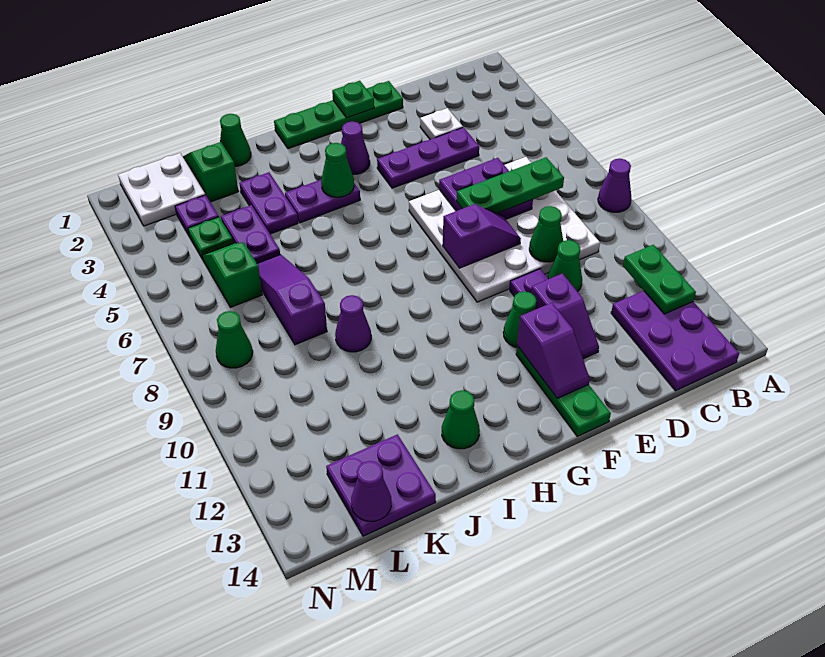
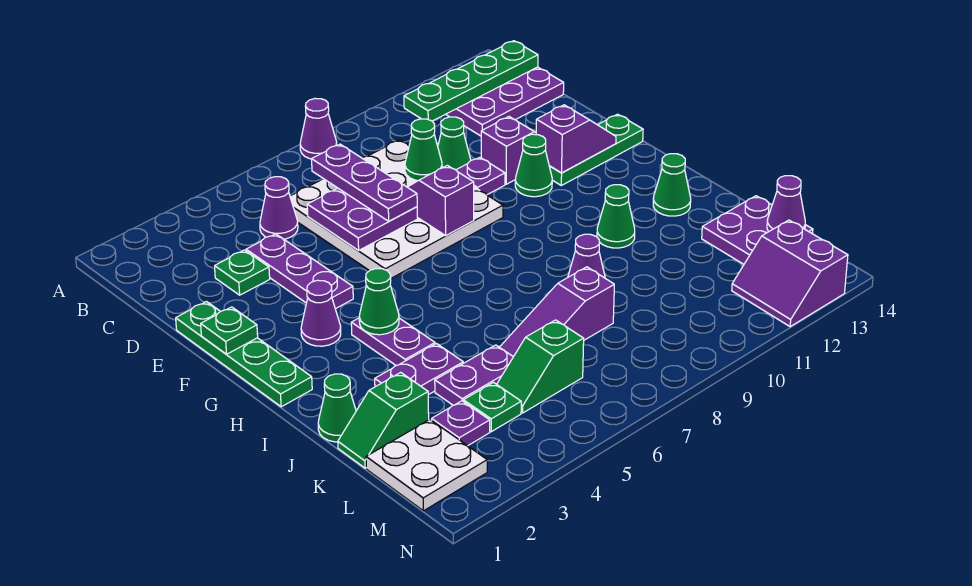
green 1x2 plate [623,245,696,314] -> green 1x4 plate [404,41,538,121]
none -> purple 1x1 cone [260,177,298,239]
green 1x3 plate [457,157,564,214] -> purple 1x3 plate [312,144,417,221]
white 1x1 plate [420,108,463,139] -> green 1x1 plate [215,250,270,295]
green 1x1 cone [216,311,253,368] -> green 1x1 cone moved to [597,185,635,248]
none -> purple 2x2 slope [732,220,848,327]

